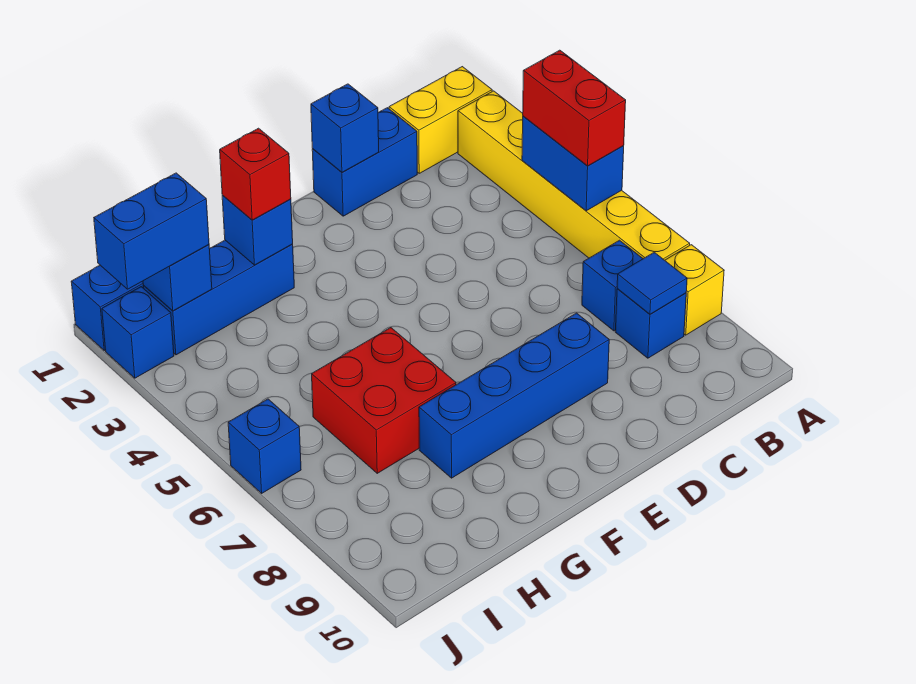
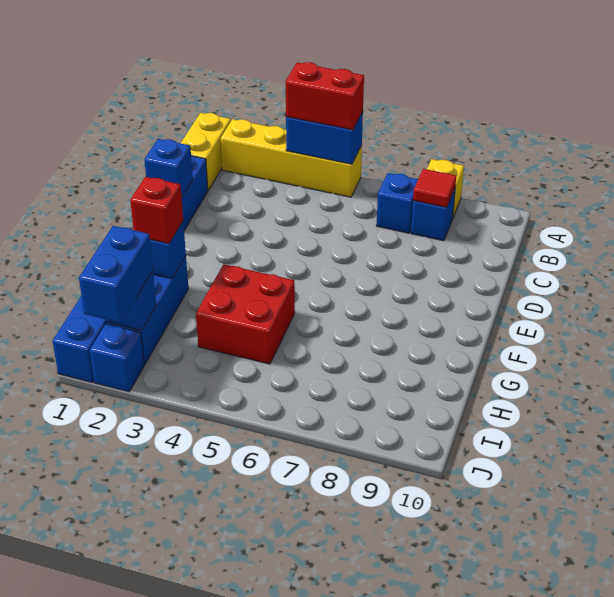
yellow 1x6 brick [458,91,690,260] -> yellow 1x4 brick [221,119,362,197]
blue 1x1 tile [617,252,687,314] -> red 1x1 tile [413,169,456,207]
blue 1x4 brick [419,313,609,478] -> none
red 2x2 brick [312,328,456,473] -> red 2x2 brick moved to [196,264,295,364]
blue 1x1 brick [228,399,301,493] -> none

